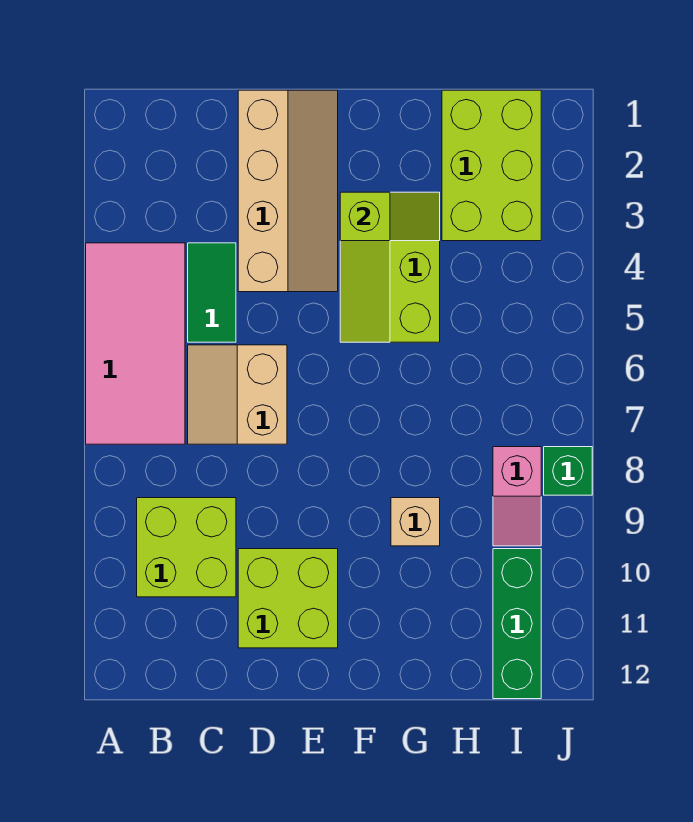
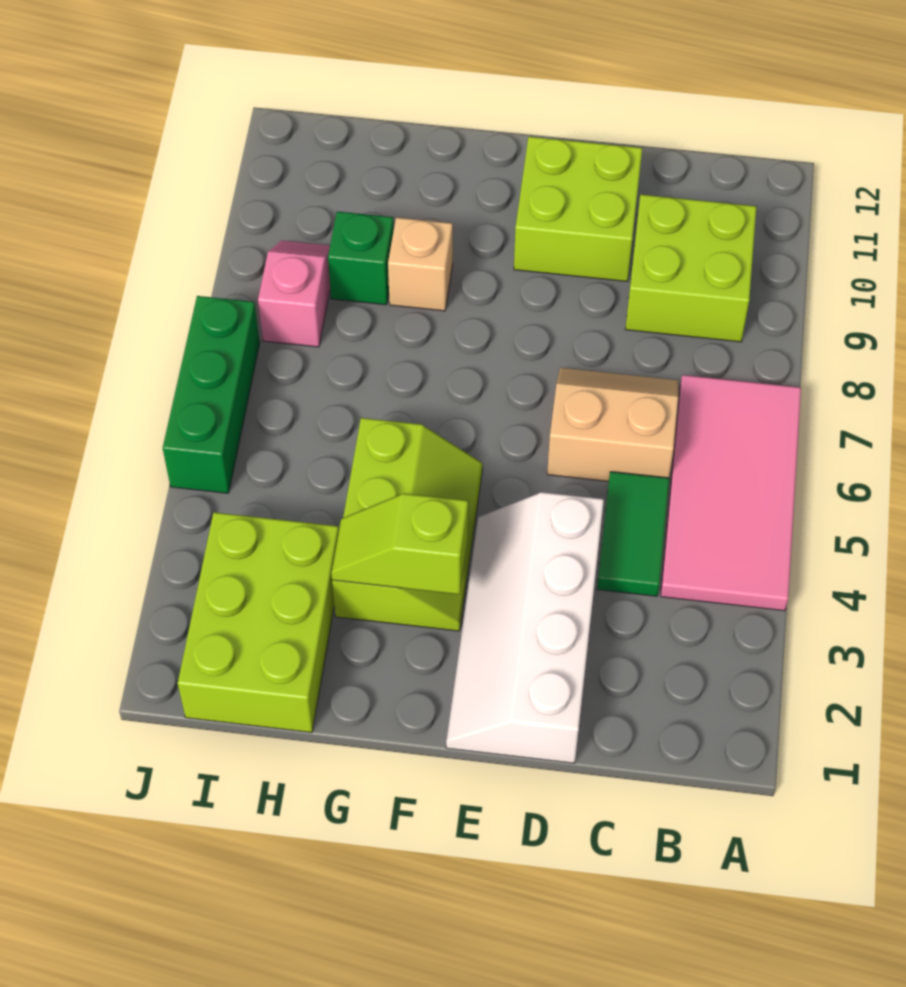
tan 2x2 slope [188,345,287,444] -> tan 2x2 slope turned to [547,368,678,481]
tan 2x4 slope [238,90,338,292] -> white 2x4 slope [446,492,604,763]
green 1x3 brick [493,549,541,699] -> green 1x3 brick moved to [163,296,260,493]
green 1x1 brick [544,447,592,495] -> green 1x1 brick moved to [328,211,394,305]

